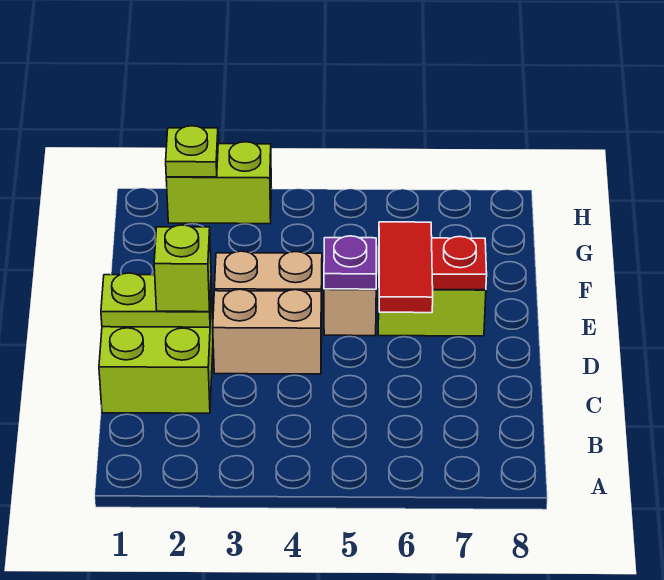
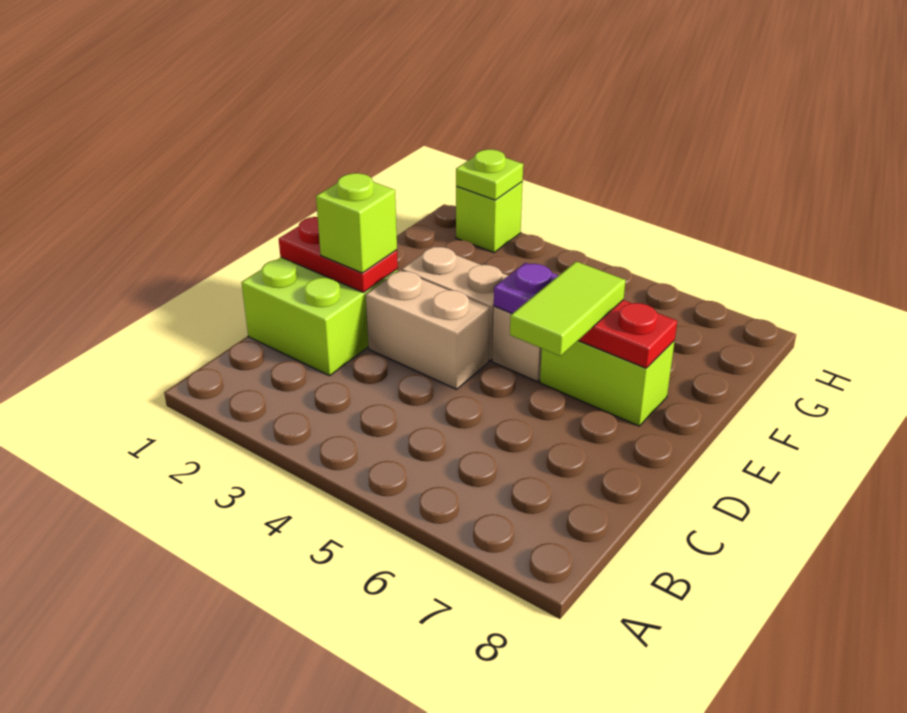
lime 1x2 plate [101,273,212,327] -> red 1x2 plate [279,217,398,292]
red 1x2 tile [379,222,433,313] -> lime 1x2 tile [510,262,626,356]
lime 1x2 brick [166,142,272,224] -> lime 1x1 brick [456,182,523,253]

